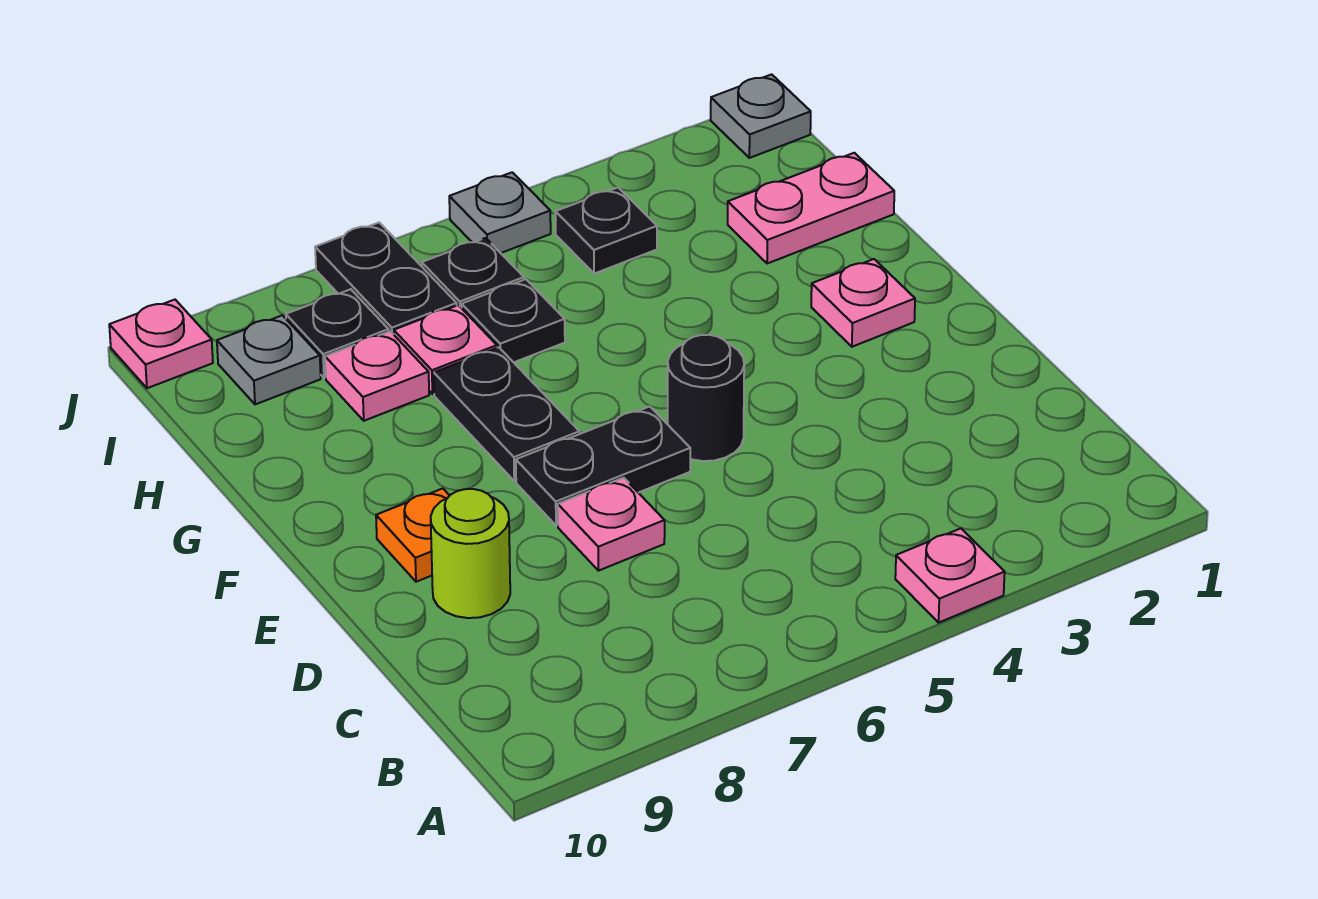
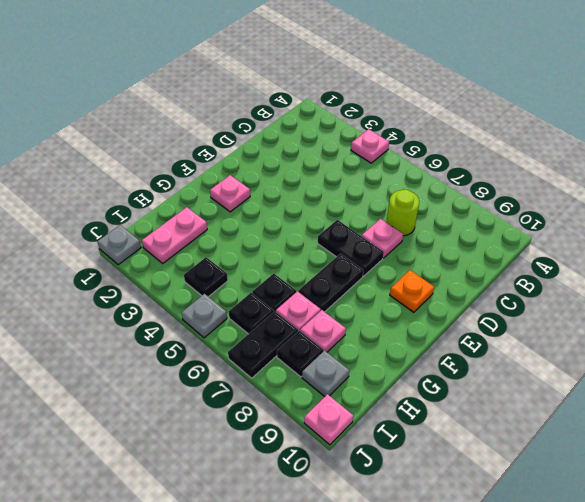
lime 1x1 round brick [431,489,510,618] -> lime 1x1 round brick moved to [386,190,419,236]
black 1x1 round brick [668,335,744,461] -> none
pink 1x2 plate [728,153,894,264] -> pink 1x2 plate turned to [142,207,207,263]

